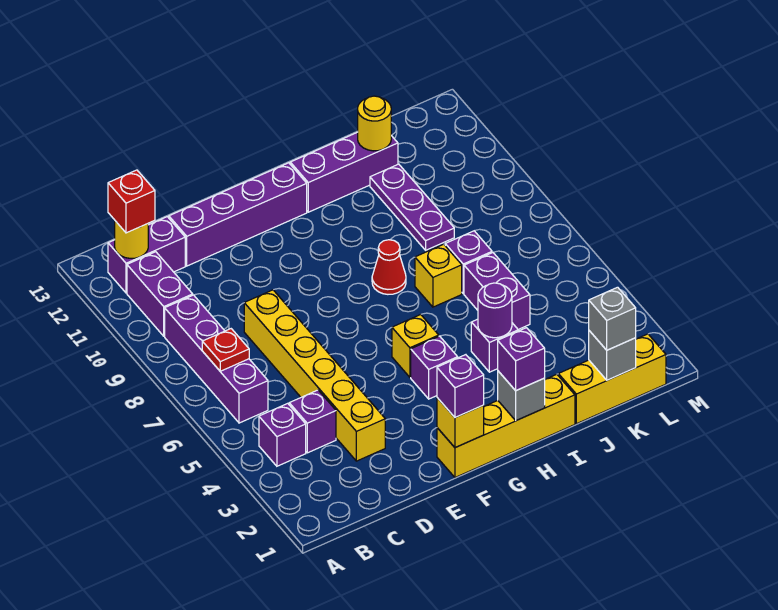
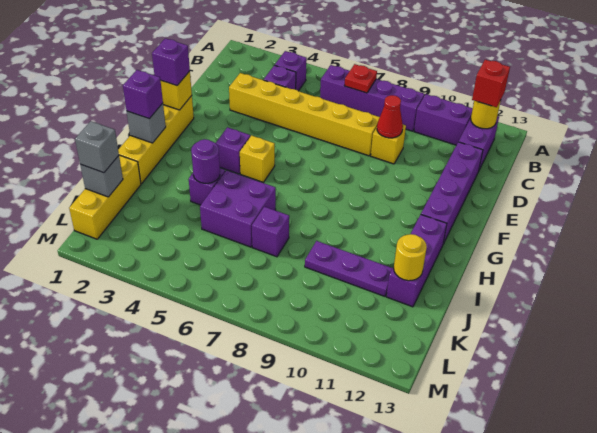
red 1x1 cone [372,240,406,294] -> red 1x1 cone moved to [377,95,403,138]
yellow 1x1 brick [415,244,462,307] -> yellow 1x1 brick moved to [371,125,406,164]
purple 1x2 brick [464,253,530,329] -> purple 2x2 brick [200,170,276,247]

